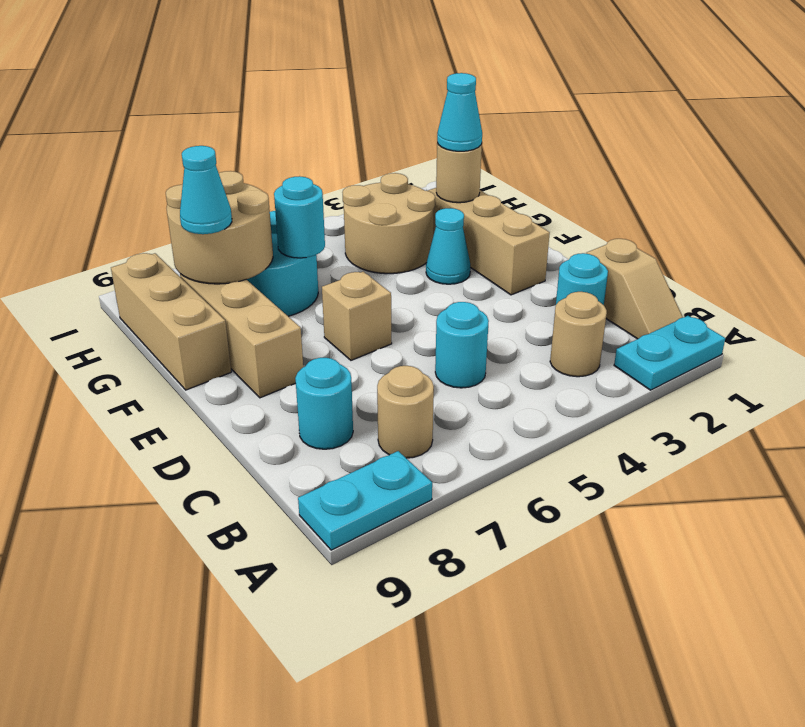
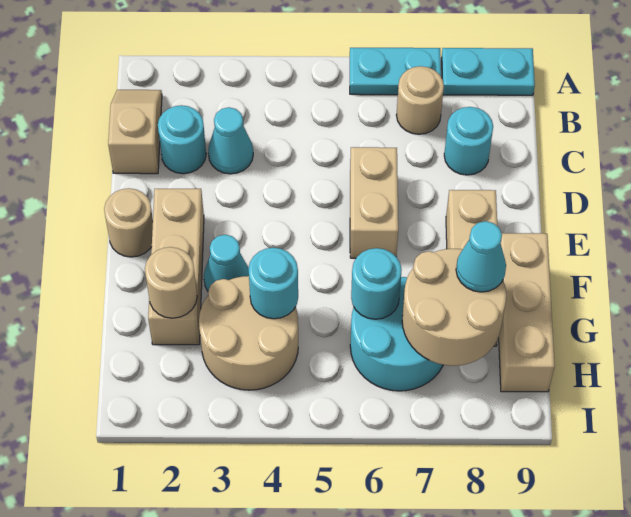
cyan 1x2 plate [614,316,725,390] -> cyan 1x2 plate moved to [350,48,441,95]
tan 1x1 round brick [550,292,607,377] -> tan 1x1 round brick moved to [104,188,153,257]
cyan 1x1 round brick [435,302,489,388] -> cyan 1x1 round brick moved to [248,248,298,319]
tan 1x1 brick [322,272,392,360] -> tan 1x2 brick [350,147,398,258]
cyan 1x1 cone [437,73,482,151] -> cyan 1x1 cone moved to [208,107,253,174]

